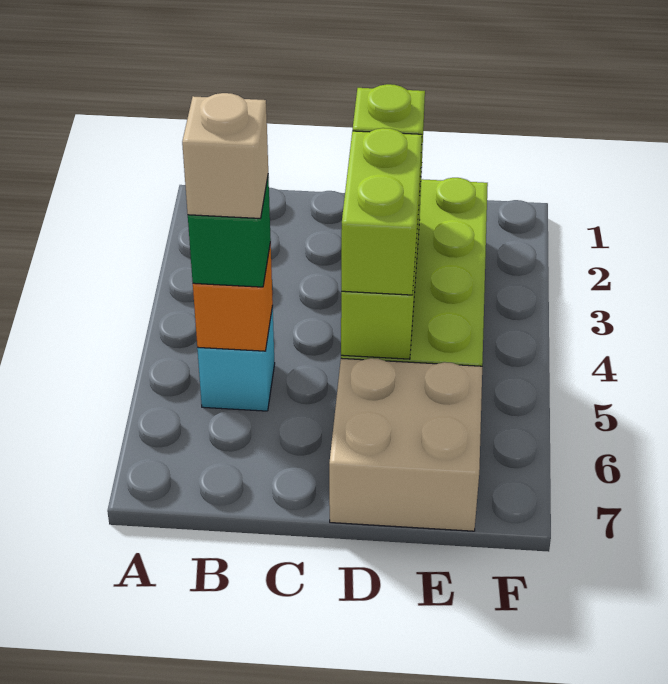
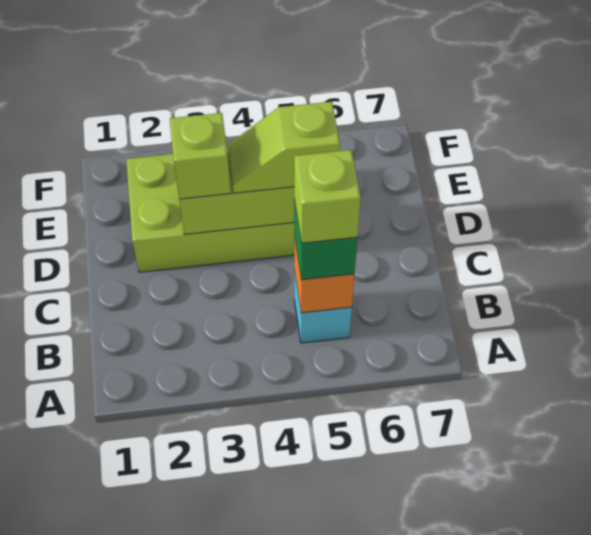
tan 1x1 brick [182,93,268,218] -> lime 1x1 brick [294,150,361,243]
lime 1x2 brick [341,128,422,295] -> lime 1x2 slope [228,102,340,193]
tan 2x2 brick [329,358,482,531] -> none

